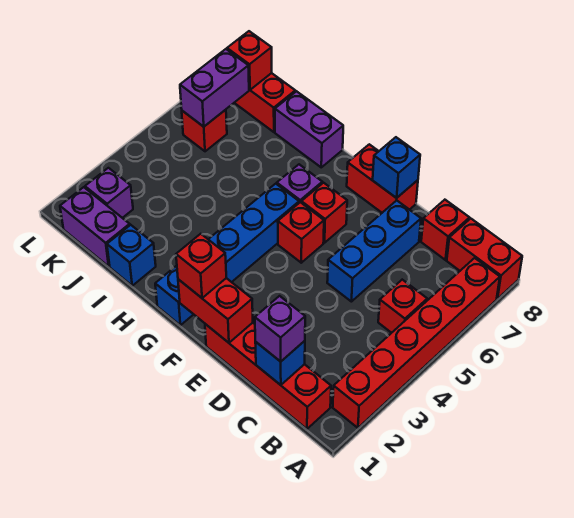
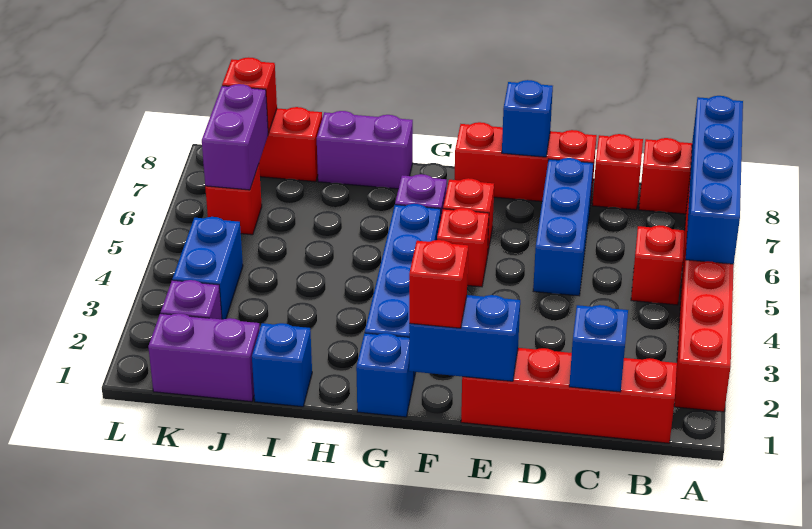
none -> blue 1x4 brick [686,96,743,264]
purple 1x1 brick [255,296,305,362] -> none
red 1x2 brick [178,278,253,343] -> blue 1x2 brick [409,295,520,381]
red 1x2 brick [347,144,418,213] -> red 1x3 brick [455,122,597,203]
none -> blue 1x2 brick [172,217,243,319]

